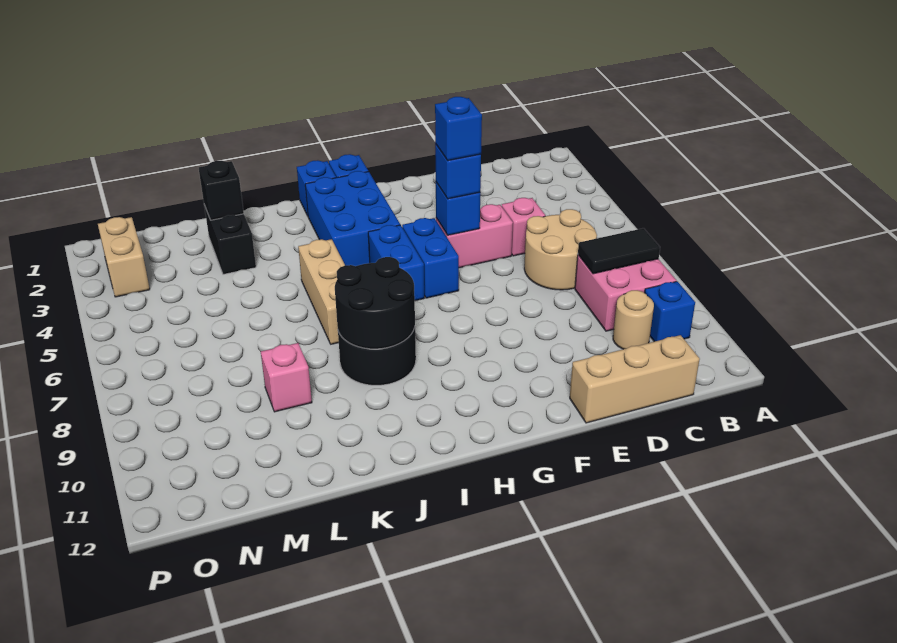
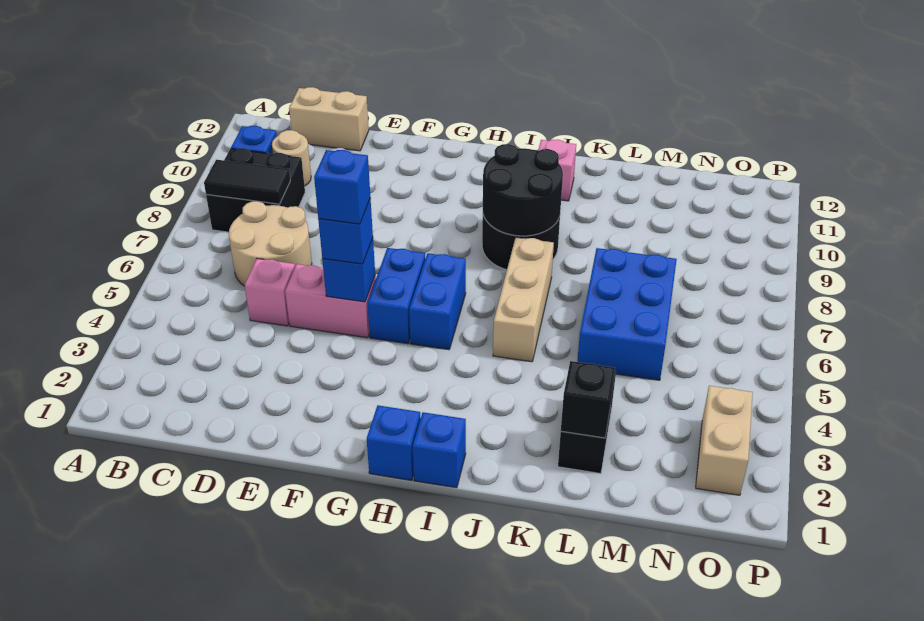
pink 2x2 brick [575,255,676,331] -> black 2x2 brick [206,148,305,232]
tan 1x3 brick [570,335,700,423] -> tan 1x2 brick [289,87,369,151]
blue 2x3 brick [305,171,400,266] -> blue 2x3 brick moved to [577,248,677,380]
pink 1x1 brick [261,343,312,412] -> pink 1x1 brick moved to [538,140,576,201]

